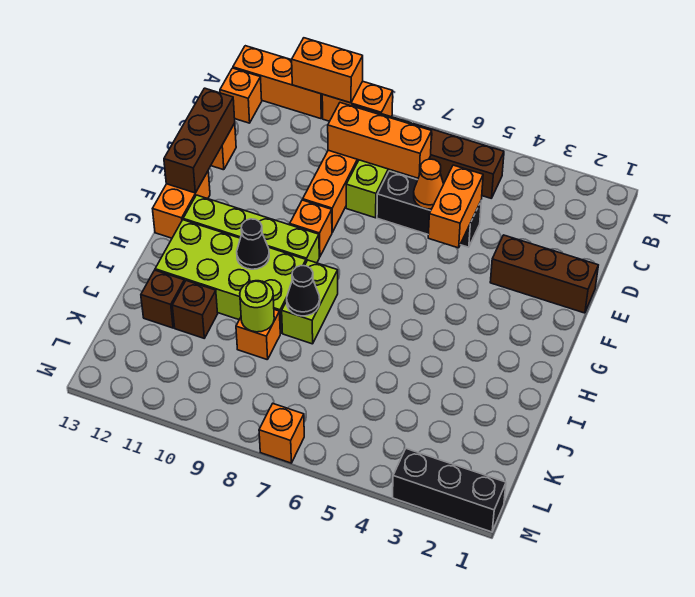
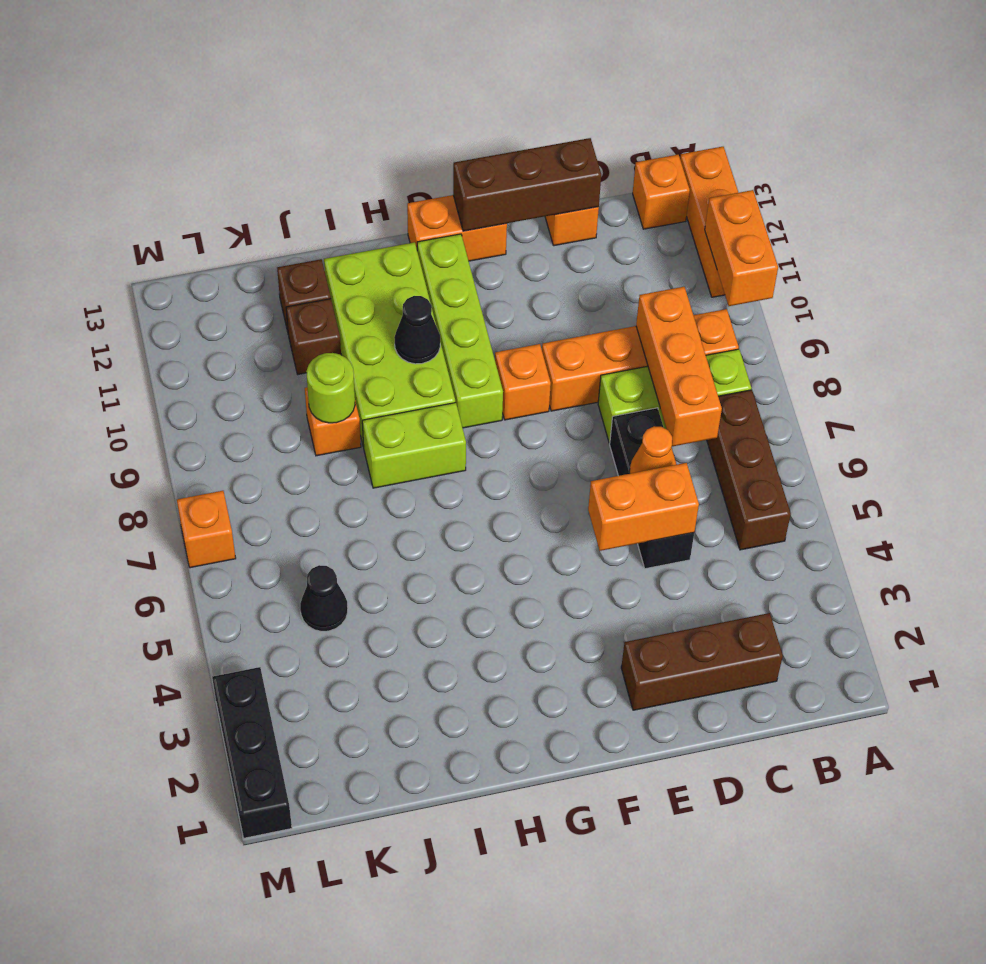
orange 1x2 brick [322,81,393,121] -> none
brown 1x3 brick [490,235,598,313] -> brown 1x3 brick turned to [621,613,783,710]
black 1x1 cone [287,266,320,316] -> black 1x1 cone moved to [300,565,348,631]

